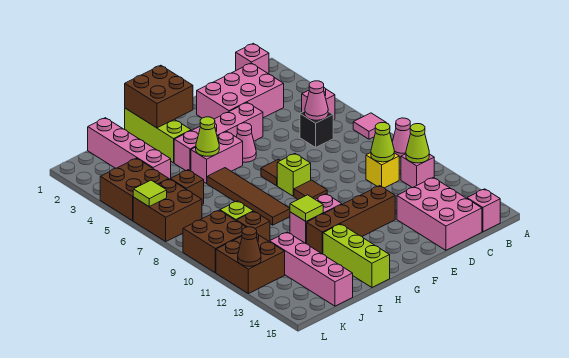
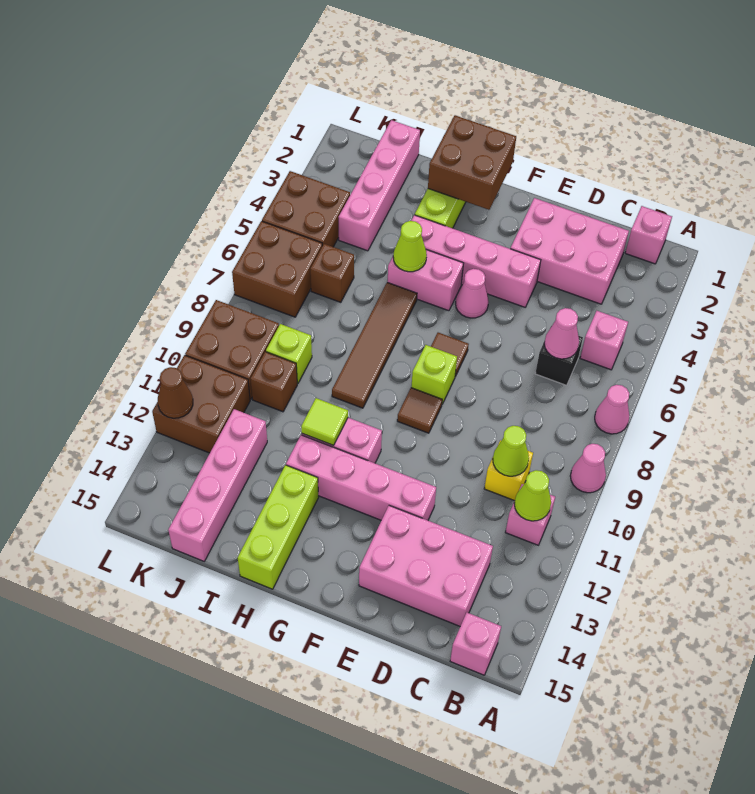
pink 1x1 tile [353,113,386,139] -> pink 1x1 cone [595,385,629,434]
pink 2x3 brick [397,178,482,250] -> pink 2x3 brick turned to [359,506,493,626]
brown 1x4 brick [307,186,395,254] -> pink 1x4 brick [286,435,436,520]
lime 1x1 tile [133,180,167,206] -> none

